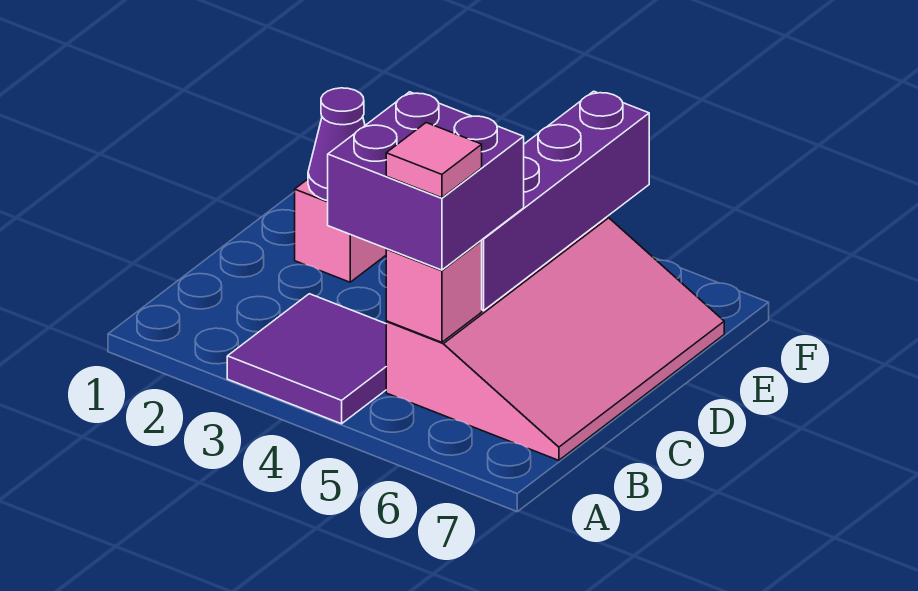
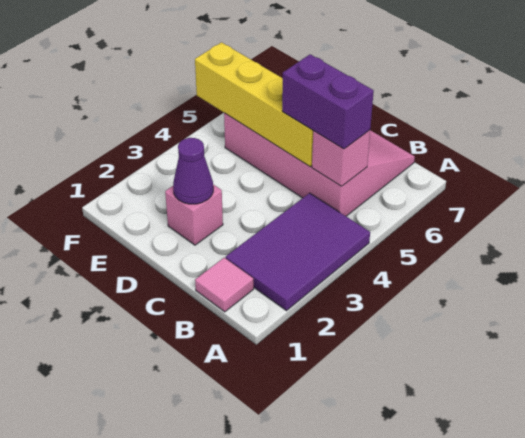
purple 2x2 tile [227,294,386,424] -> purple 2x3 tile [226,193,370,311]
purple 2x2 brick [328,92,524,270] -> purple 1x2 brick [282,54,374,149]
pink 1x1 tile [386,123,482,198] -> pink 1x1 tile moved to [195,258,254,312]
purple 1x4 brick [481,91,649,310] -> yellow 1x4 brick [195,42,313,167]

